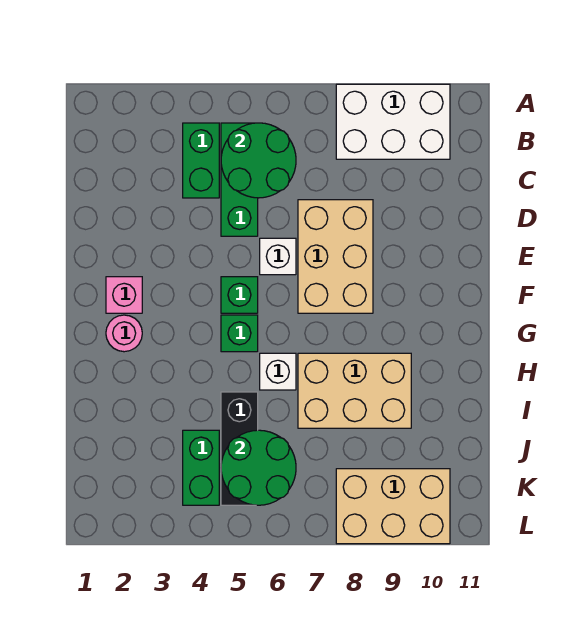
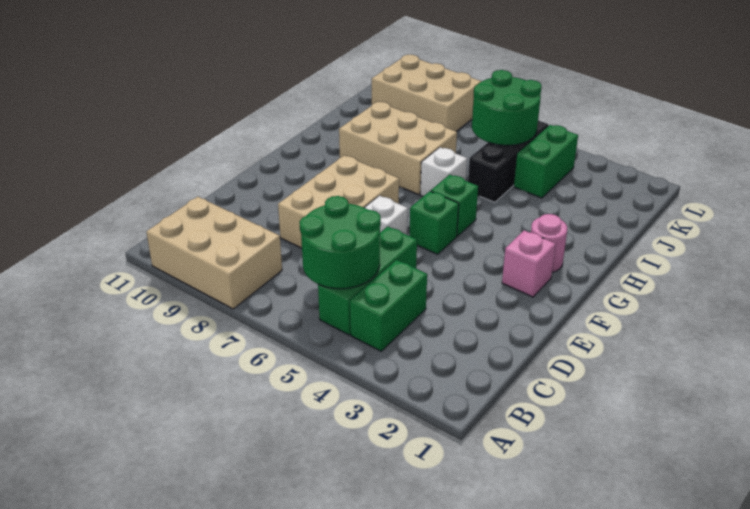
white 2x3 brick [336,84,450,159] -> tan 2x3 brick [147,197,282,309]

